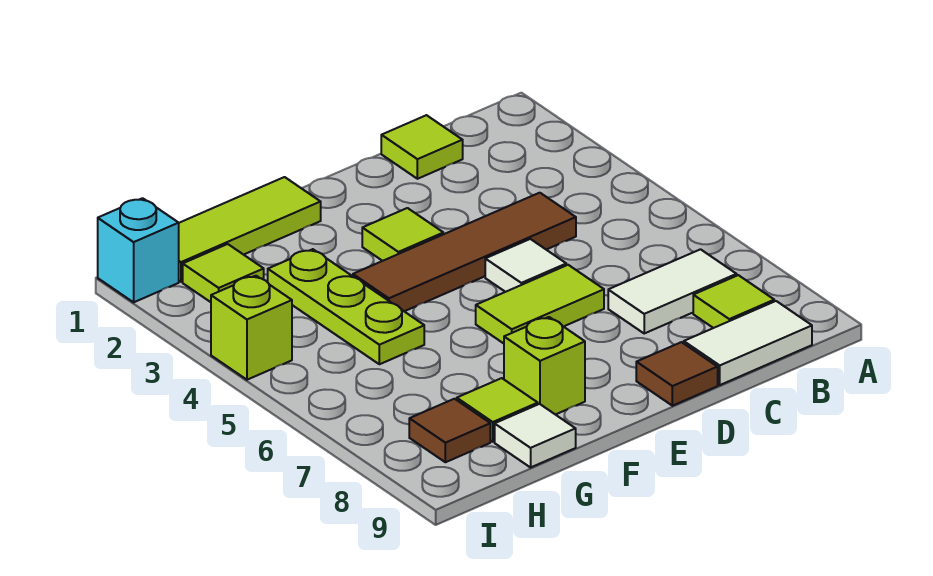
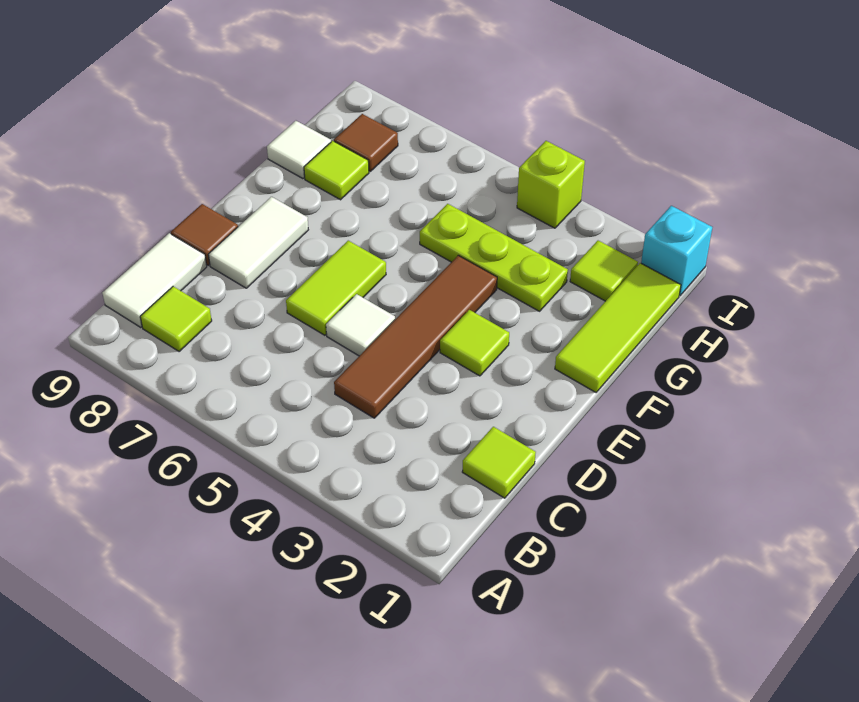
white 1x2 tile [608,249,737,333] -> white 1x2 tile moved to [208,197,308,288]
lime 1x1 brick [504,317,585,415] -> none

